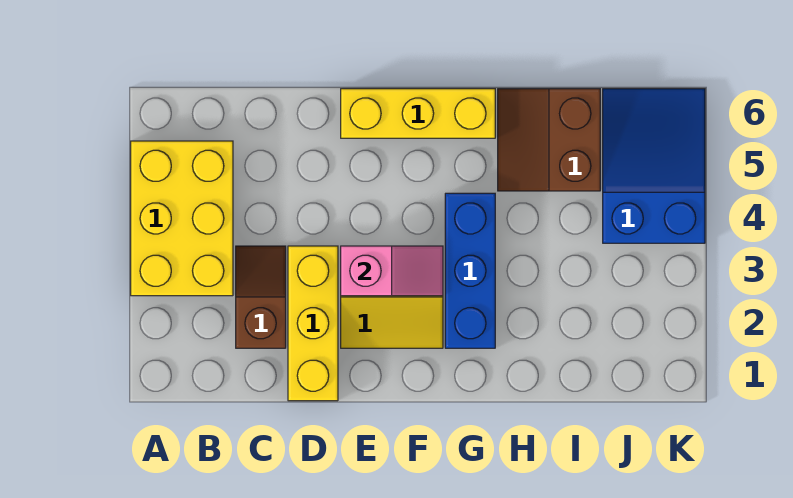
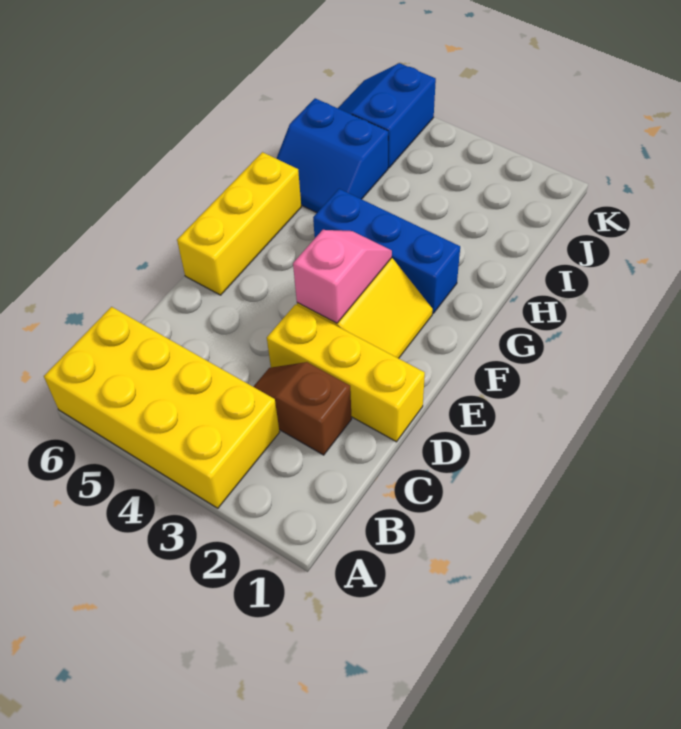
yellow 2x3 brick [131,141,233,296] -> yellow 2x4 brick [44,307,280,508]
brown 2x2 slope [498,89,600,191] -> blue 2x2 slope [276,98,388,213]
blue 2x3 slope [603,89,705,243] -> blue 2x2 slope [338,63,436,168]

